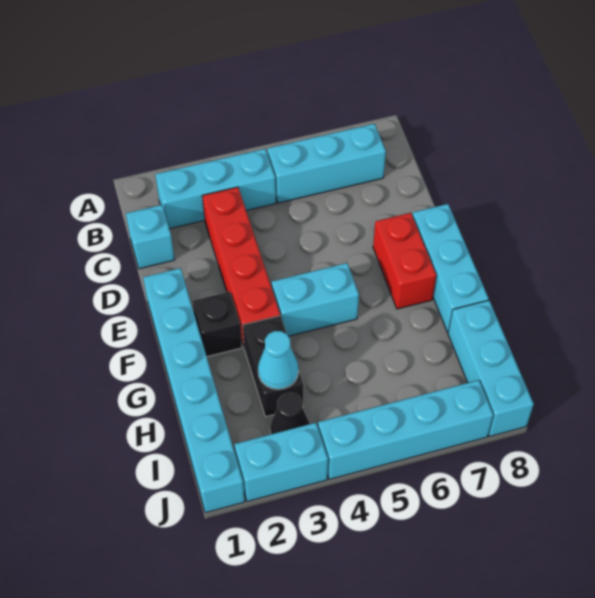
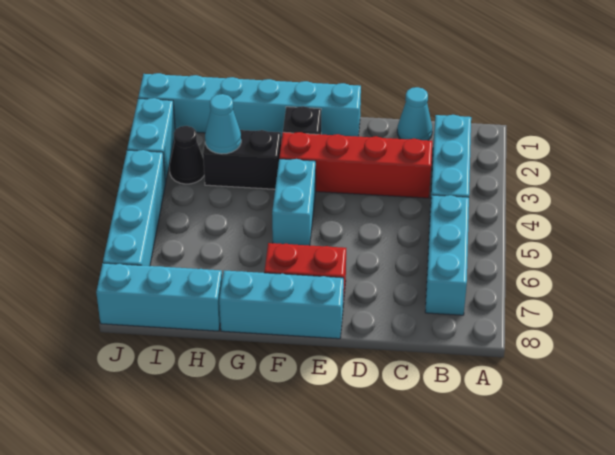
cyan 1x1 brick [126,205,174,269] -> cyan 1x1 cone [397,87,432,140]

